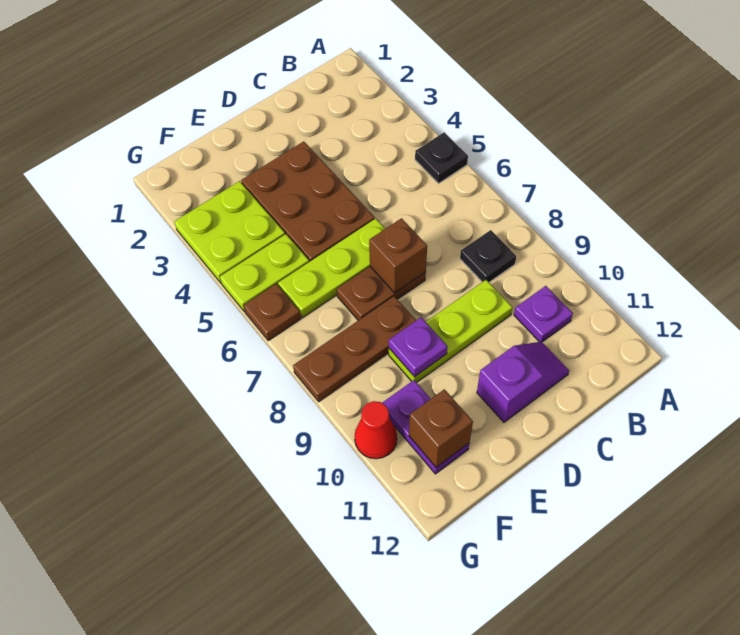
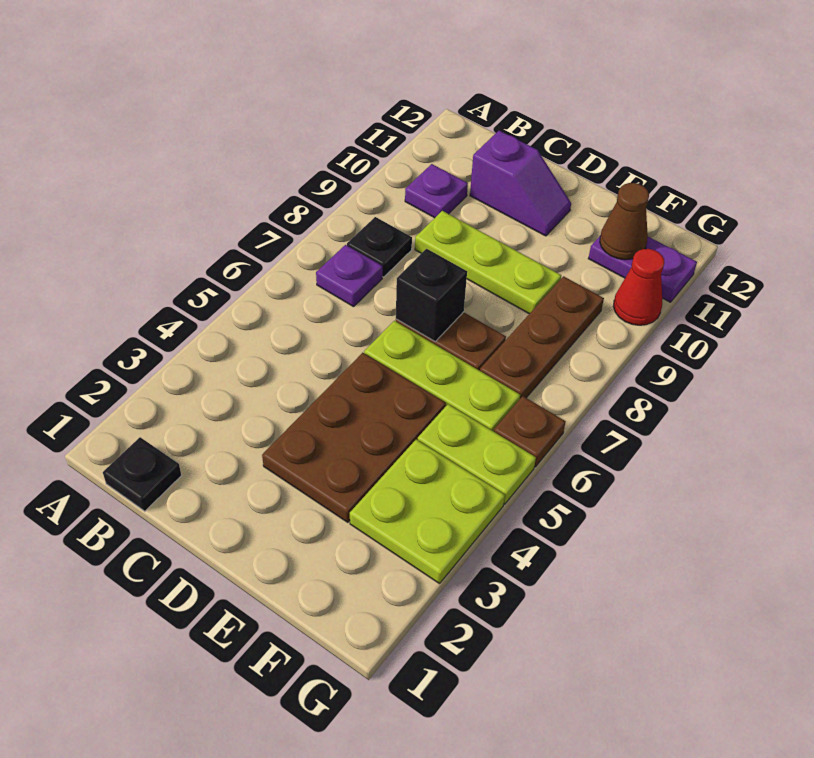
black 1x1 plate [415,132,468,184] -> black 1x1 plate moved to [103,437,181,511]
purple 1x2 slope [477,342,569,422] -> purple 1x2 slope turned to [470,131,571,236]
brown 1x1 brick [369,218,427,293] -> black 1x1 brick [396,249,467,341]
brown 1x3 plate [293,296,416,402] -> brown 1x3 plate turned to [480,276,604,398]
purple 1x1 plate [389,317,448,377] -> purple 1x1 plate moved to [316,245,383,307]
purple 1x2 plate [382,380,469,474] -> purple 1x2 plate turned to [588,235,697,302]
brown 1x1 brick [409,389,473,467] -> brown 1x1 cone [600,183,649,260]

